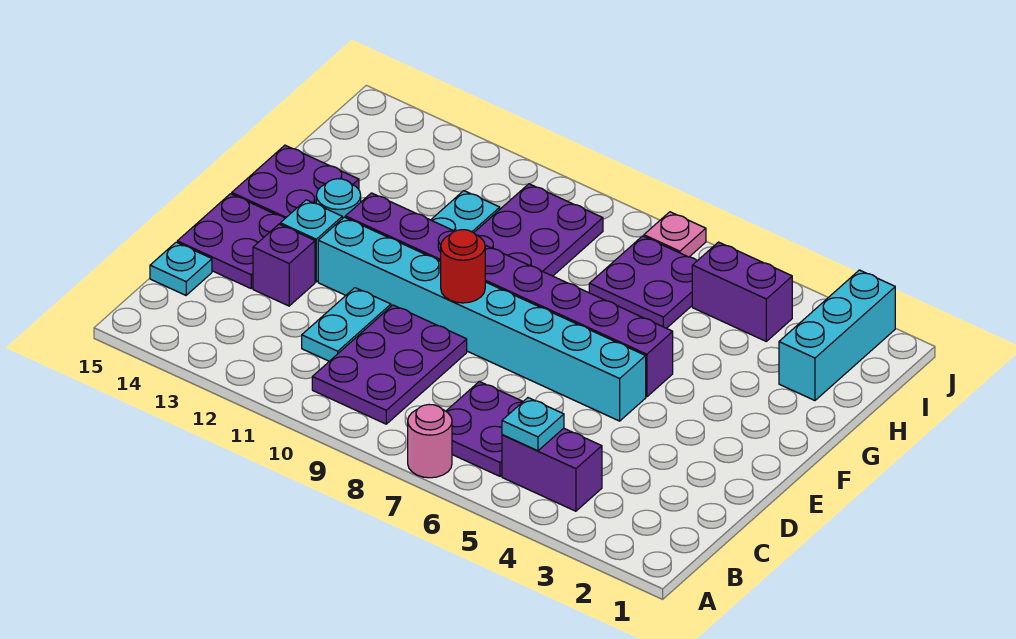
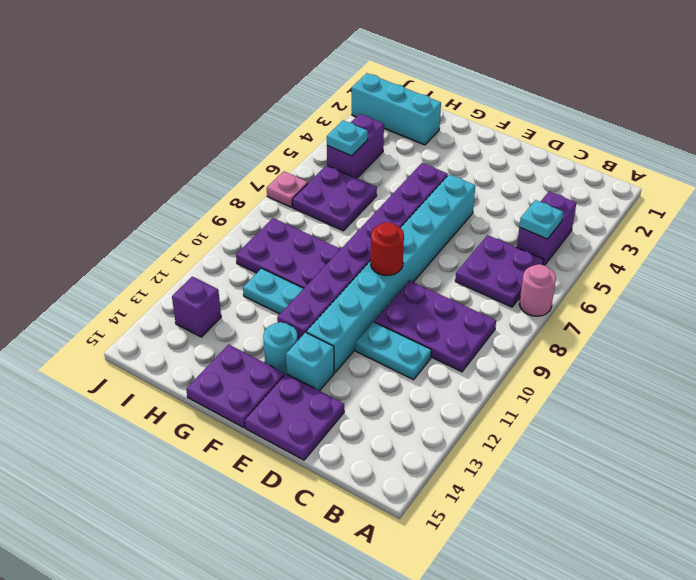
cyan 1x1 plate [150,242,212,295] -> cyan 1x1 plate moved to [327,120,368,156]
purple 1x1 brick [253,224,315,306] -> purple 1x1 brick moved to [172,277,221,337]

